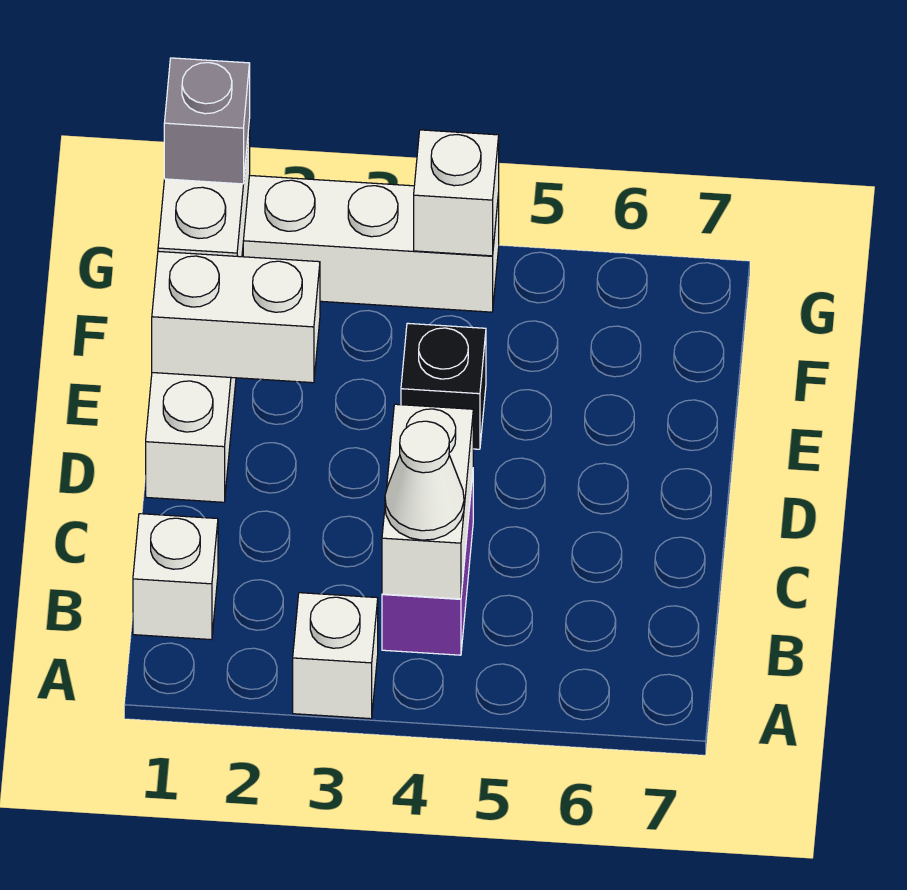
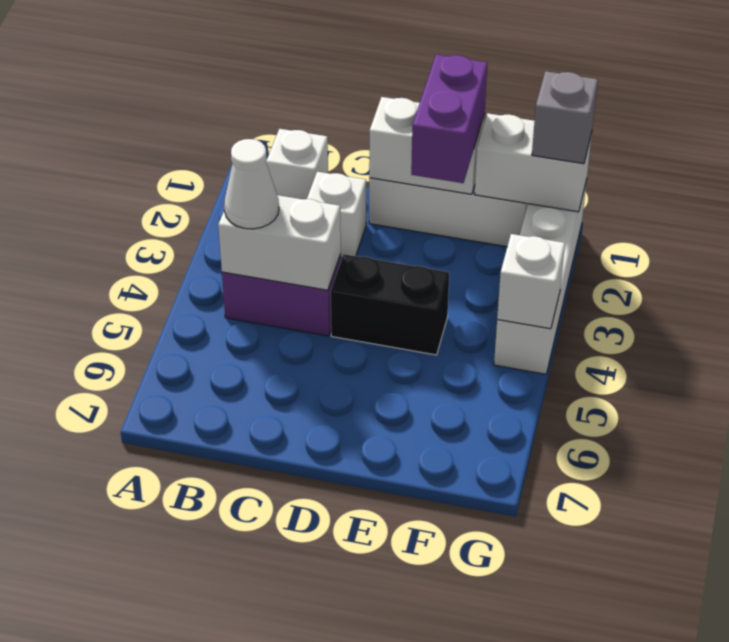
white 1x1 brick [293,593,378,719] -> white 1x1 brick moved to [307,172,366,257]
white 1x2 brick [152,251,320,383] -> white 1x2 brick turned to [369,97,485,194]
none -> purple 1x2 brick [411,55,488,183]
black 1x1 brick [401,323,486,449] -> black 1x2 brick [331,254,449,355]

